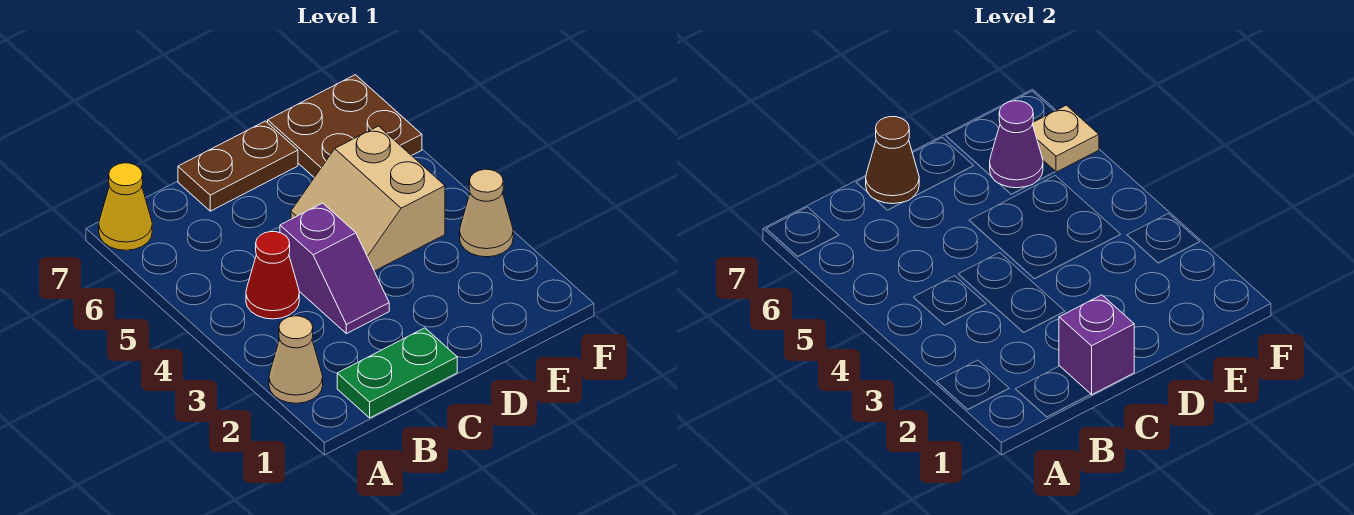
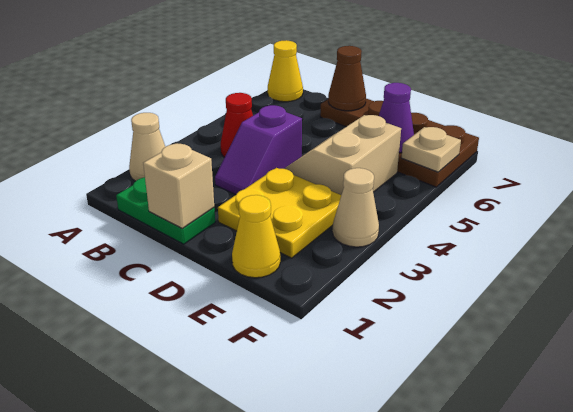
purple 1x1 brick [1059,295,1134,395] -> tan 1x1 brick [143,144,214,229]
none -> yellow 2x2 plate [218,168,341,258]
none -> yellow 1x1 cone [232,195,280,278]

